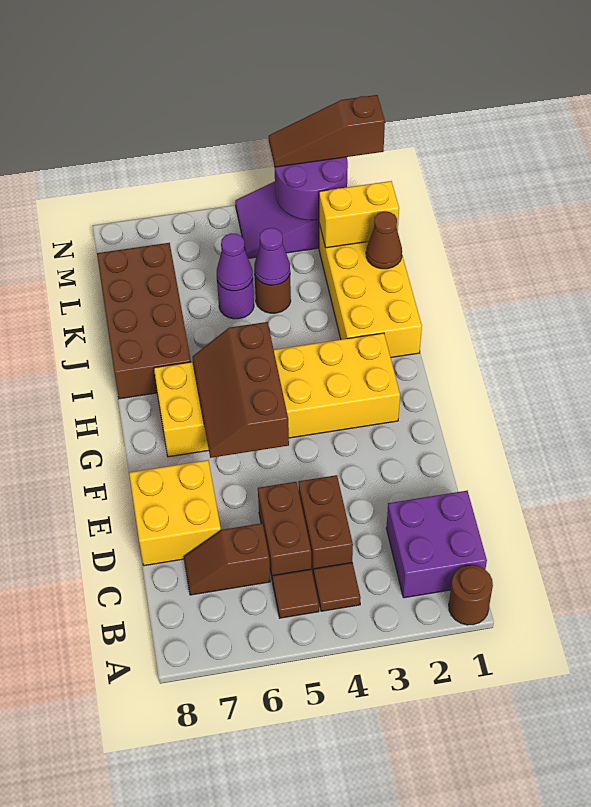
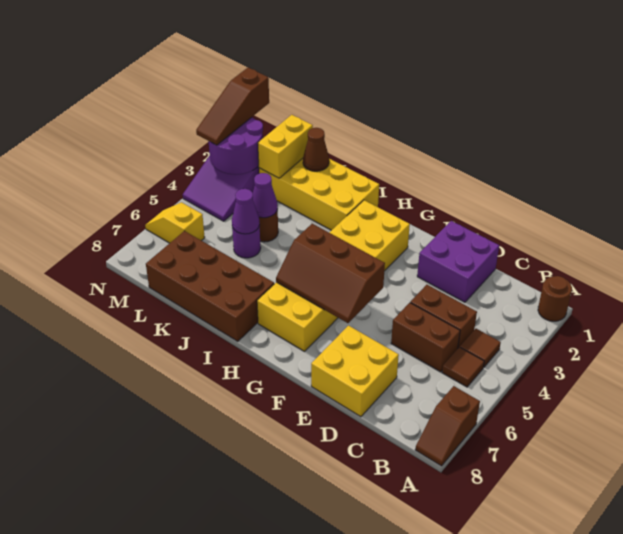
purple 2x2 brick [386,491,487,598] -> purple 2x2 brick moved to [417,221,499,302]
brown 1x2 slope [184,523,270,595] -> brown 1x2 slope moved to [415,386,480,466]
none -> yellow 1x2 slope [145,202,205,243]

